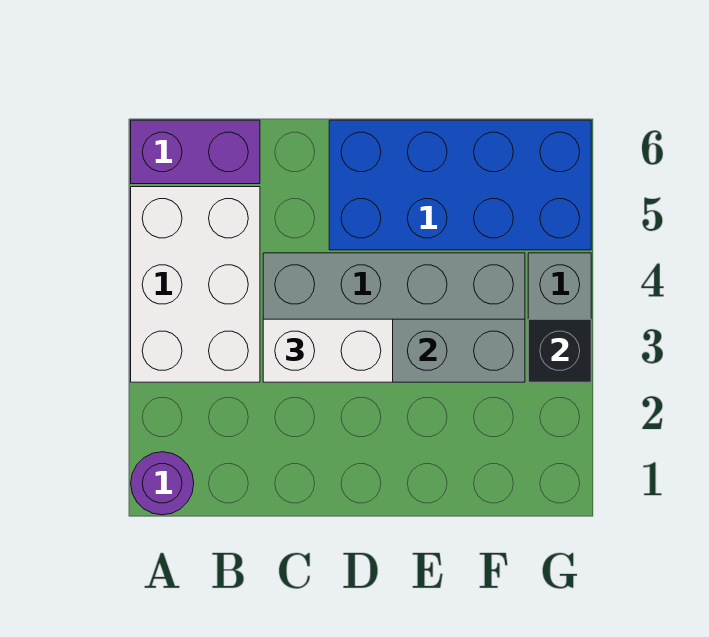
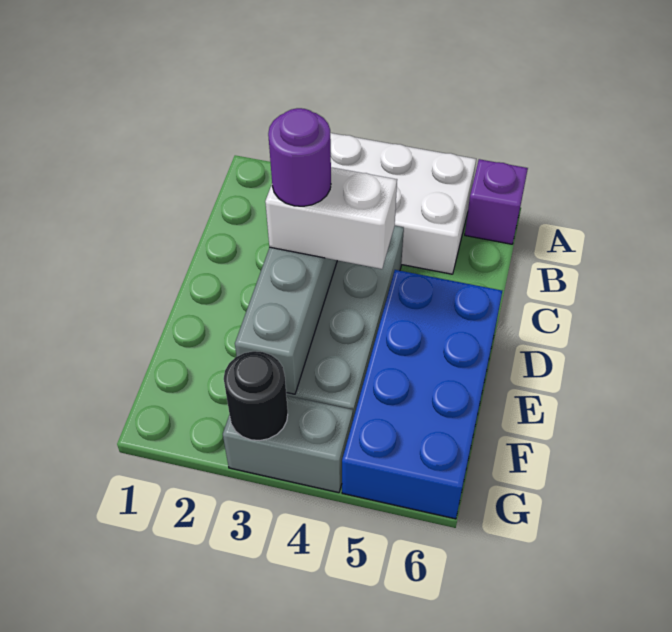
purple 1x1 round brick [131,452,194,515] -> purple 1x1 round brick moved to [268,108,331,206]
purple 1x2 brick [131,120,260,184] -> purple 1x1 brick [465,159,528,244]
white 1x2 brick [263,319,393,382] -> white 1x2 brick turned to [265,167,397,269]
black 1x1 brick [528,319,591,382] -> black 1x1 round brick [224,351,288,441]

